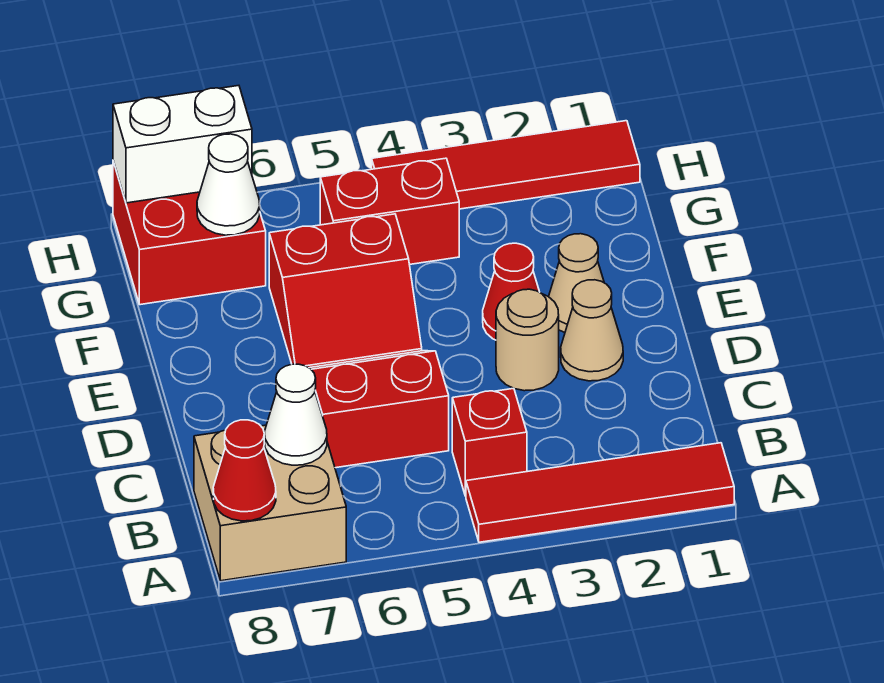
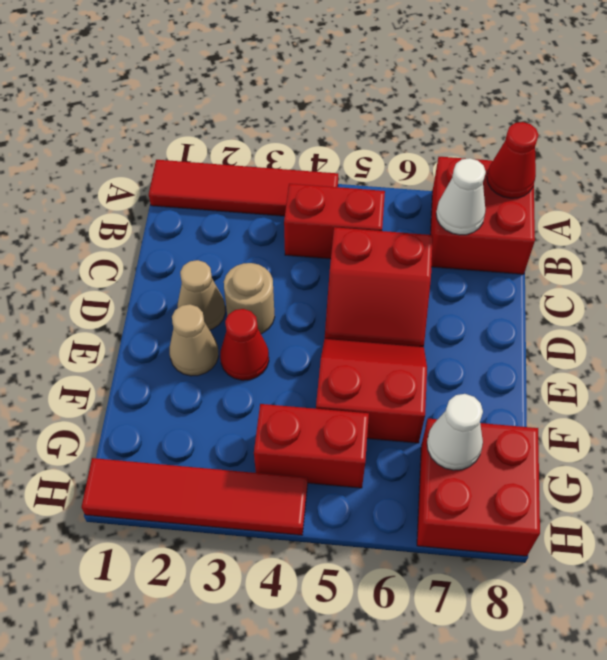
tan 2x2 brick [194,425,346,581] -> red 2x2 brick [430,157,535,274]
red 1x1 brick [452,388,527,496] -> red 1x2 brick [284,184,385,259]
white 1x2 brick [113,86,252,203] -> none

